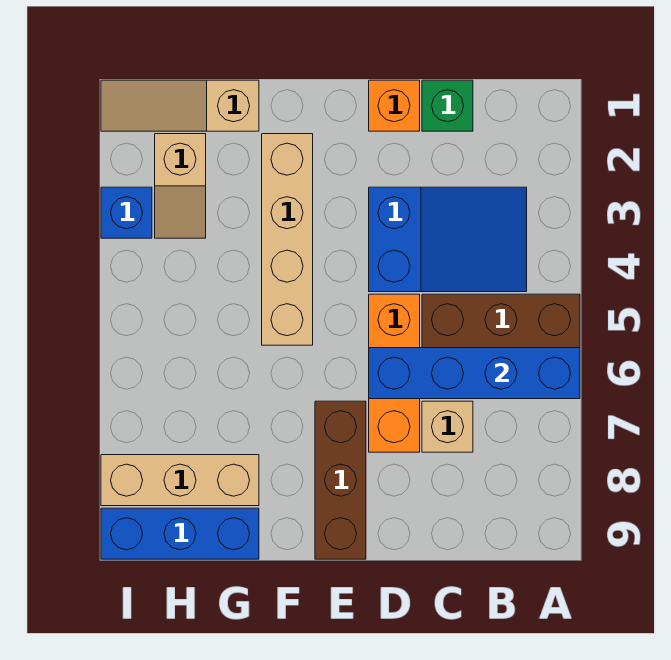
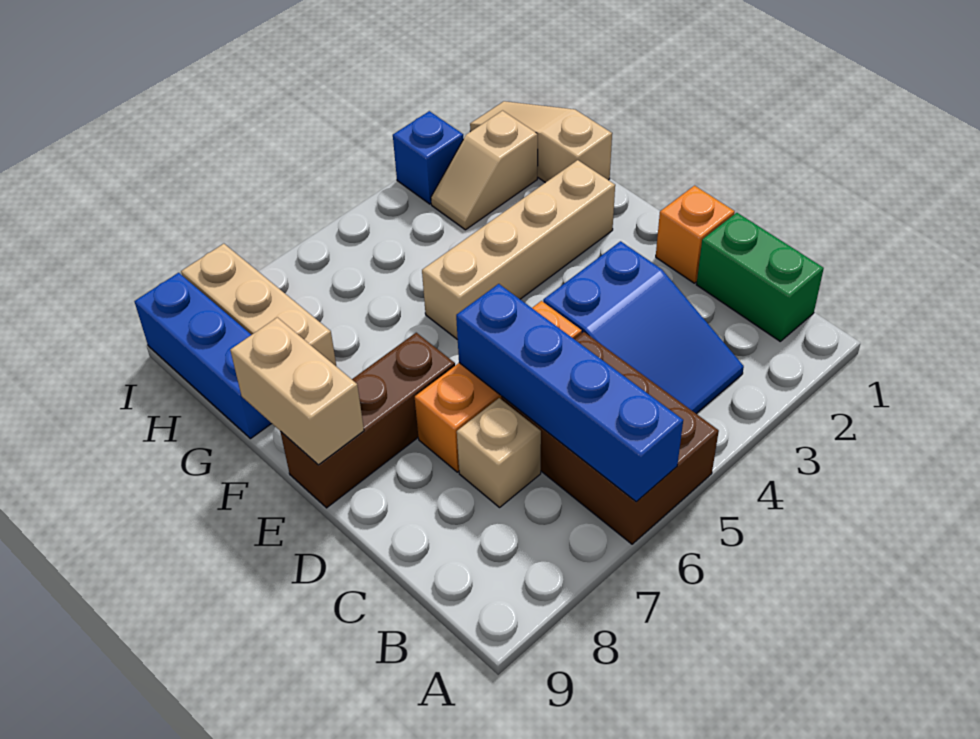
green 1x1 brick [422,80,473,131] -> green 1x2 brick [696,213,824,341]
none -> tan 1x2 brick [230,317,364,465]

